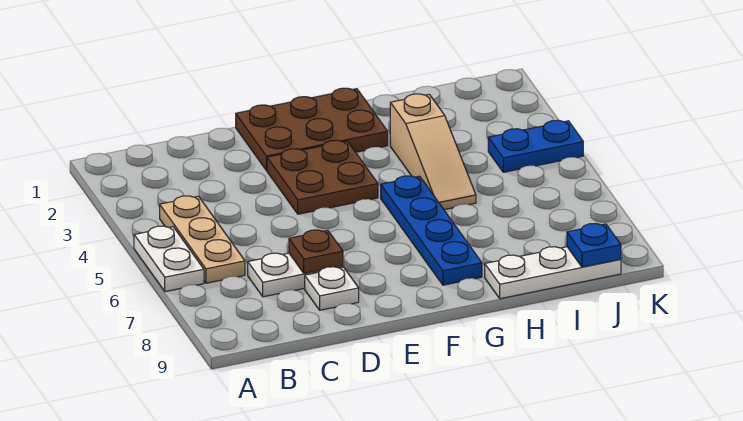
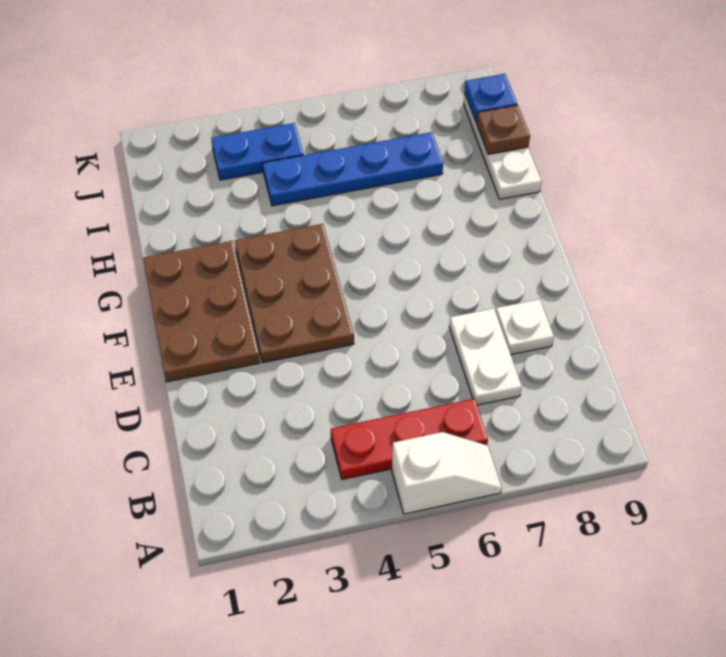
white 1x2 plate [134,226,204,292] -> white 1x2 slope [392,432,502,514]
tan 1x3 plate [160,196,245,283] -> red 1x3 plate [331,399,488,479]
brown 1x1 plate [289,230,343,273] -> brown 1x1 plate moved to [476,105,530,155]
brown 2x2 plate [267,140,378,214] -> brown 2x3 plate [235,224,354,363]
blue 1x4 plate [381,176,482,285] -> blue 1x4 plate moved to [263,132,443,206]
tan 1x3 slope [390,94,476,210] -> none
blue 1x2 plate [488,120,583,172] -> blue 1x2 plate turned to [211,123,304,180]

